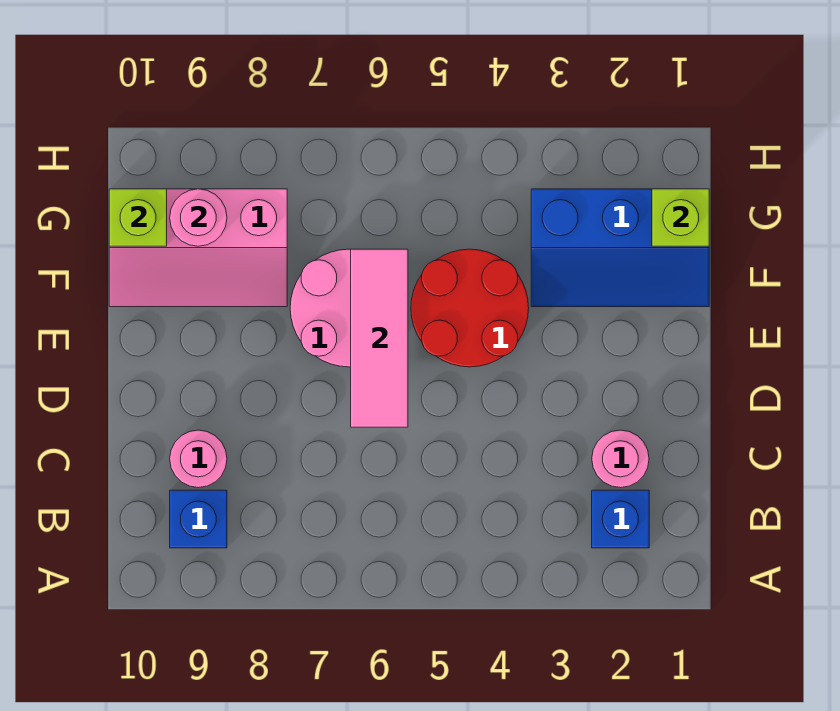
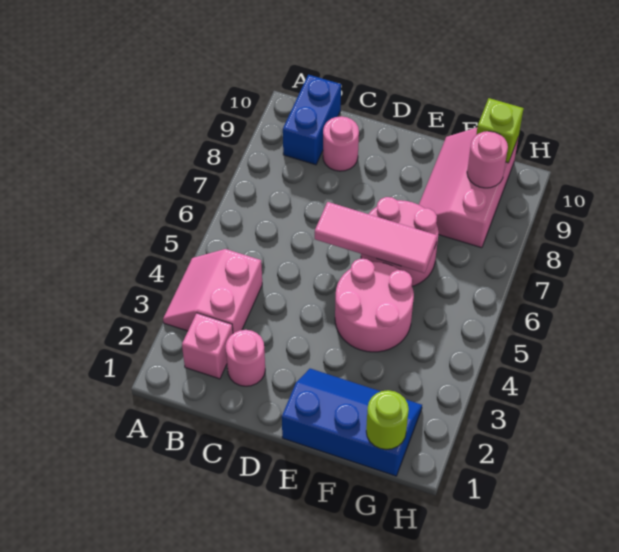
none -> pink 2x2 slope [163,249,262,333]
blue 1x1 brick [592,490,649,548] -> pink 1x1 brick [182,313,233,379]
blue 1x1 brick [170,490,227,548] -> blue 1x2 brick [283,75,341,165]
red 2x2 round brick [411,249,529,367] -> pink 2x2 round brick [335,259,414,352]
blue 2x3 slope [531,189,709,307] -> blue 2x3 slope turned to [282,369,422,476]
lime 1x1 brick [652,189,709,246] -> lime 1x1 round brick [366,390,409,449]

